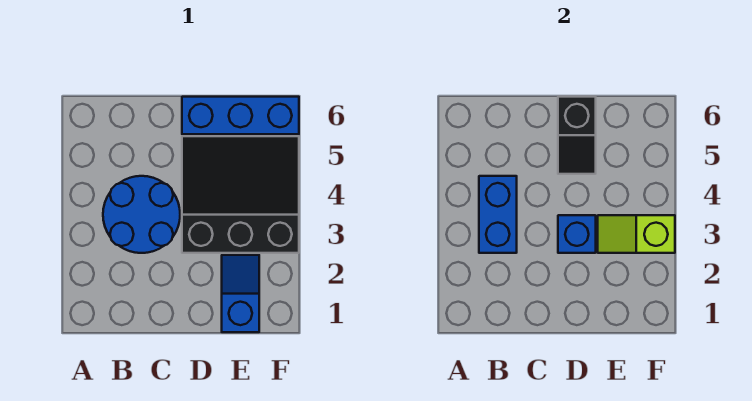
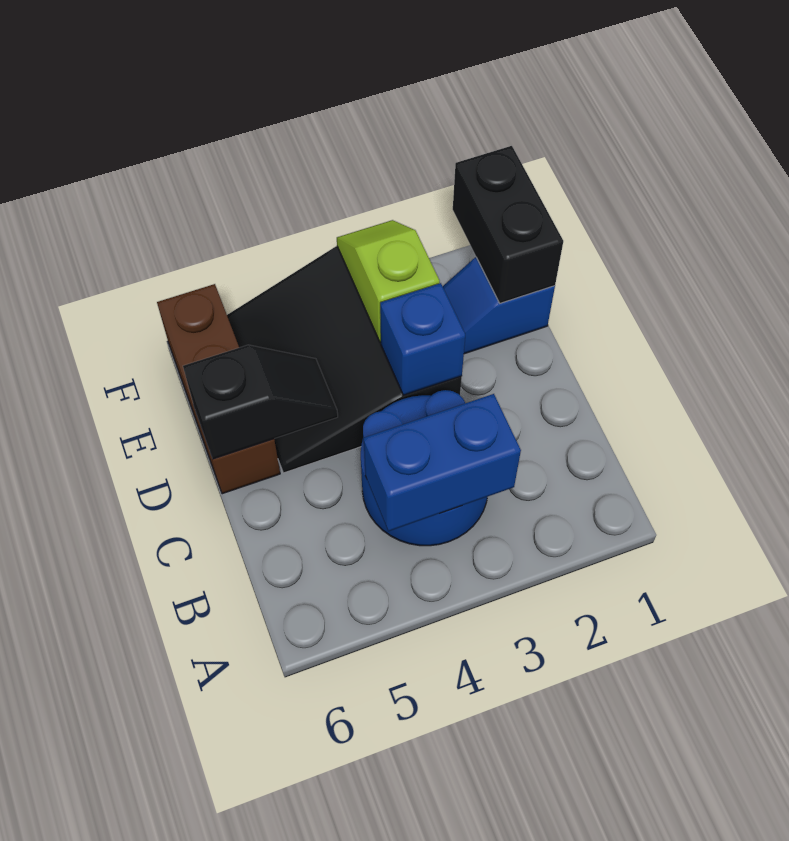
blue 1x3 brick [182,97,299,134] -> brown 1x3 brick [157,284,280,494]
none -> black 1x2 brick [453,146,563,303]
lime 1x2 slope [598,215,675,253] -> lime 1x2 slope turned to [337,220,440,342]

